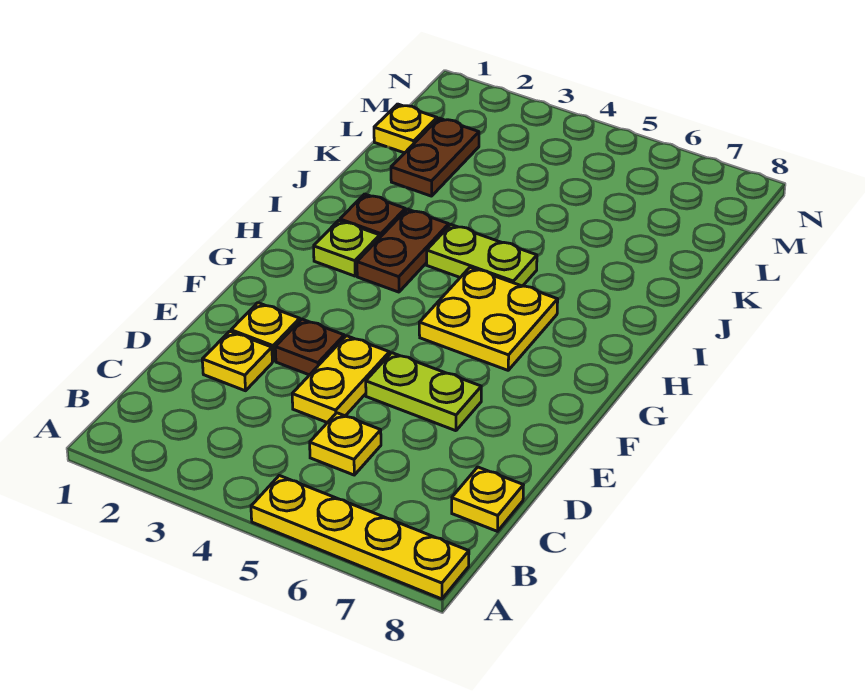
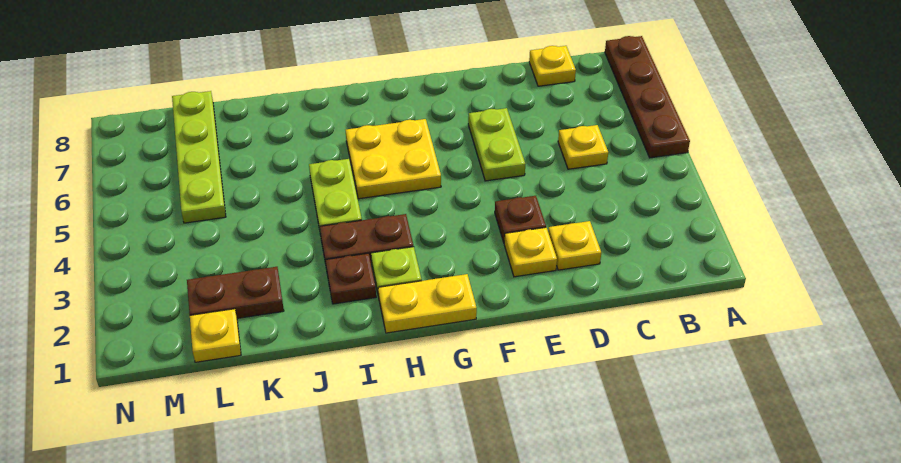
yellow 1x4 plate [251,476,469,599] -> brown 1x4 plate [605,36,690,158]
yellow 1x2 plate [292,336,389,423] -> yellow 1x2 plate moved to [378,274,477,333]
none -> lime 1x4 plate [172,91,226,223]

